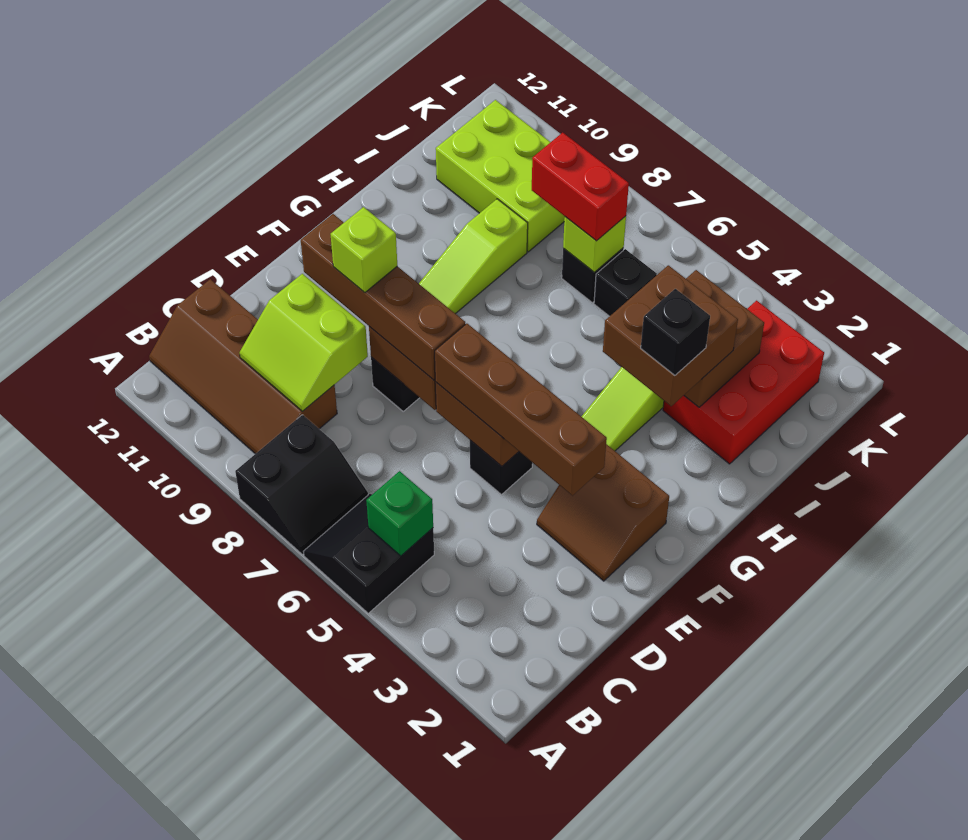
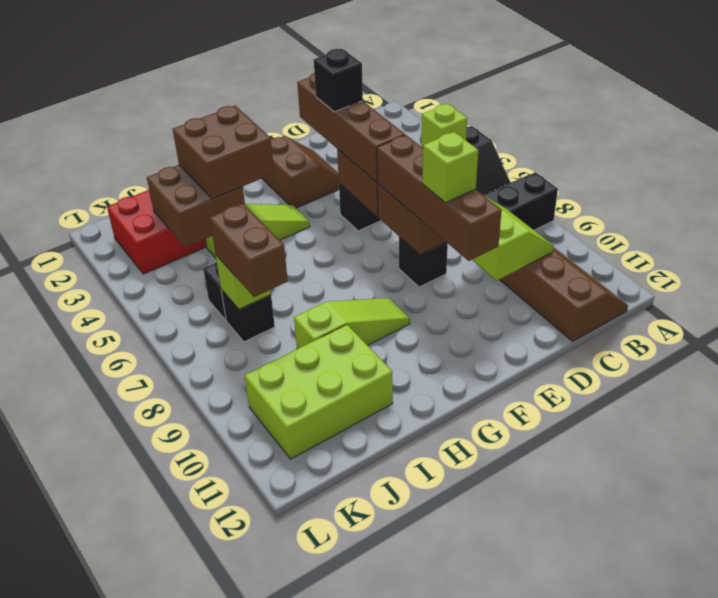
green 1x1 brick [366,471,433,556] -> lime 1x1 brick [421,104,467,148]
black 1x1 brick [641,289,710,375] -> black 1x1 brick moved to [314,49,363,112]
red 1x2 brick [532,133,629,241] -> brown 1x2 brick [210,203,288,297]
lime 2x3 brick [436,100,565,252] -> lime 2x3 brick turned to [245,325,393,459]

